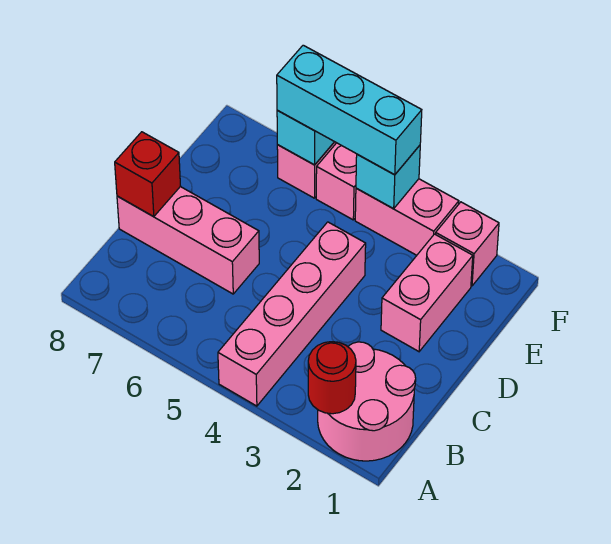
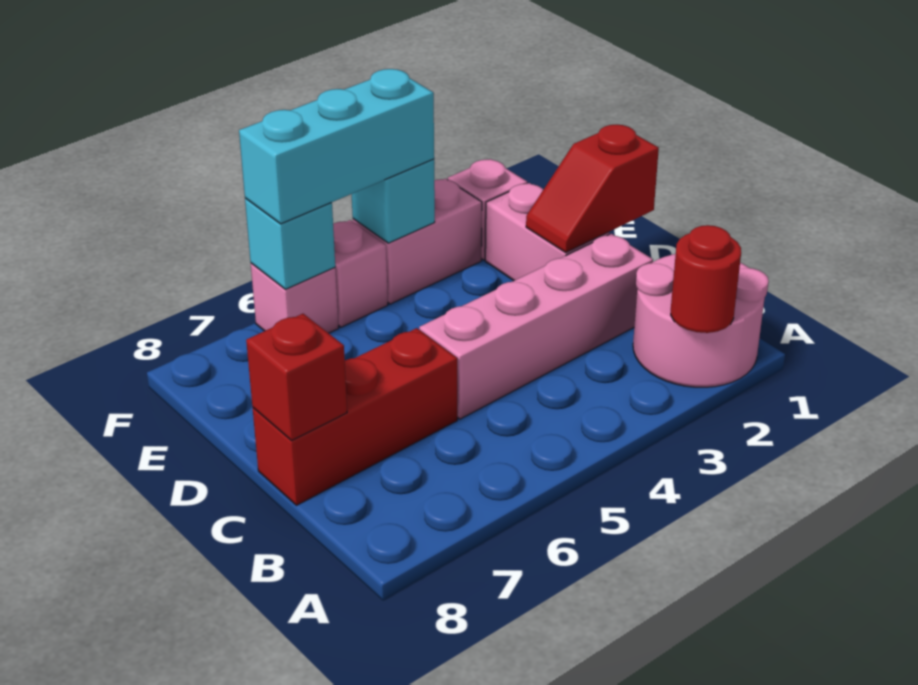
pink 1x4 brick [218,222,366,406] -> pink 1x4 brick turned to [419,234,653,419]
pink 1x3 brick [117,187,259,294] -> red 1x3 brick [253,328,457,505]
none -> red 1x2 slope [526,125,659,252]

